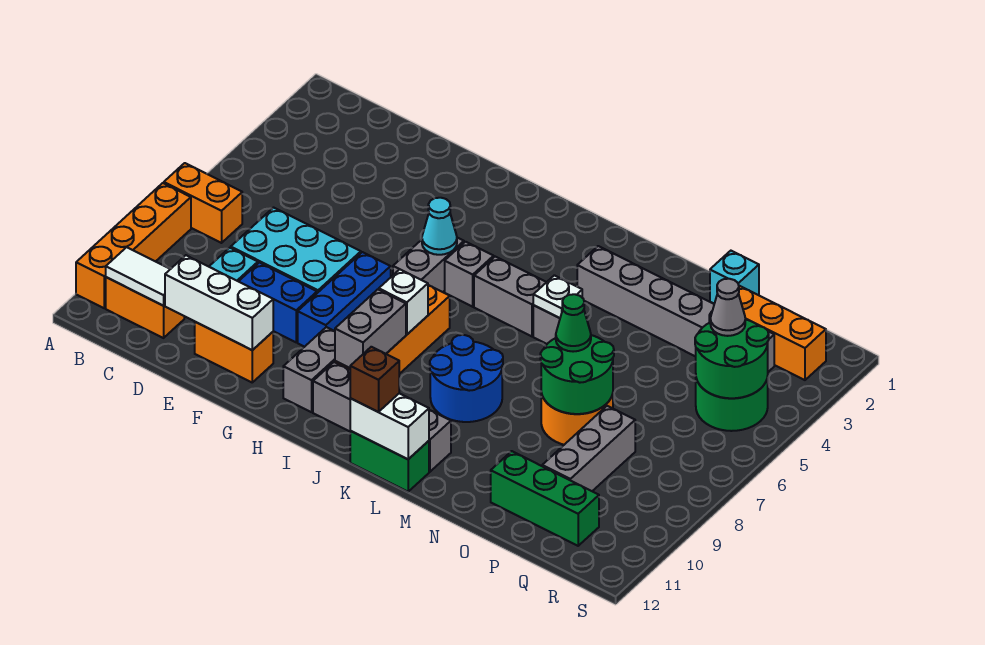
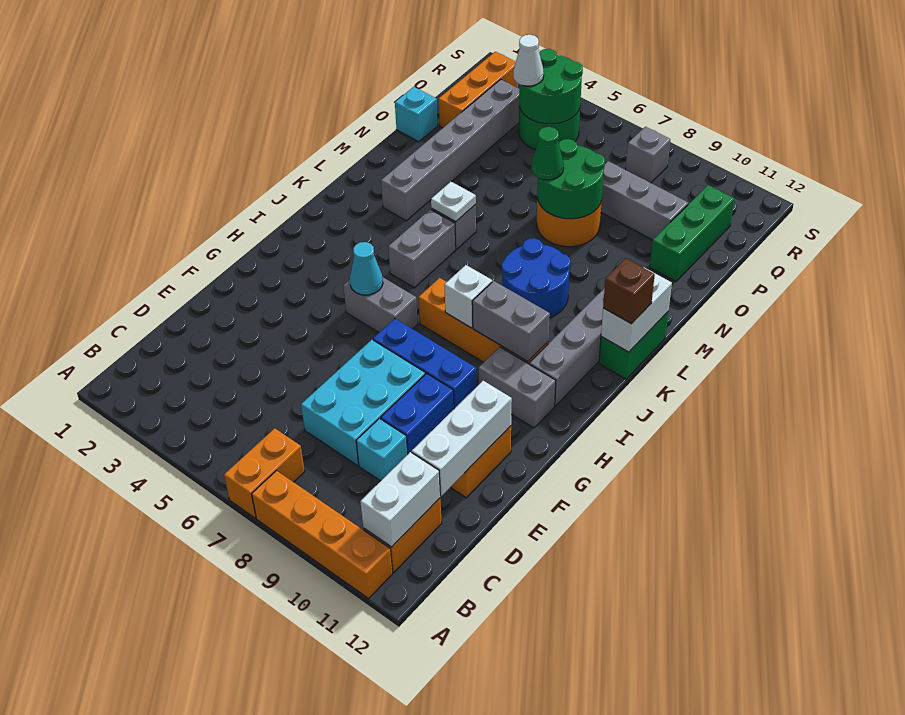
white 1x2 tile [106,247,170,306] -> white 1x2 brick [360,452,440,547]
grey 1x1 brick [445,242,494,307] -> grey 1x1 brick moved to [626,127,670,183]
grey 1x1 cone [710,279,745,336] -> white 1x1 cone [513,35,544,86]

